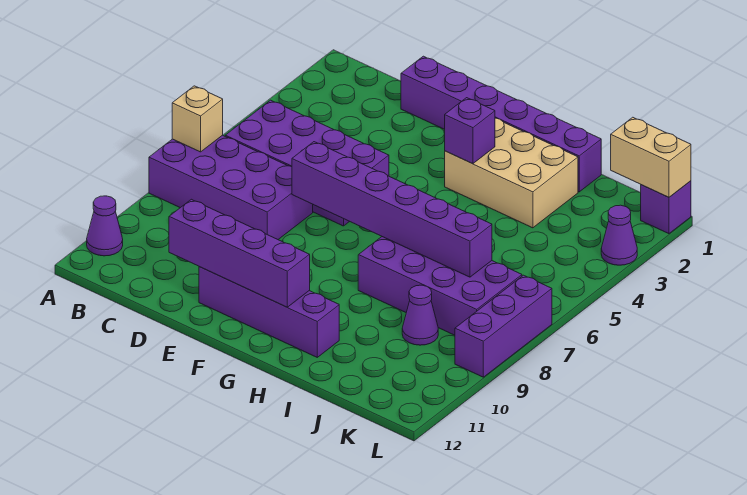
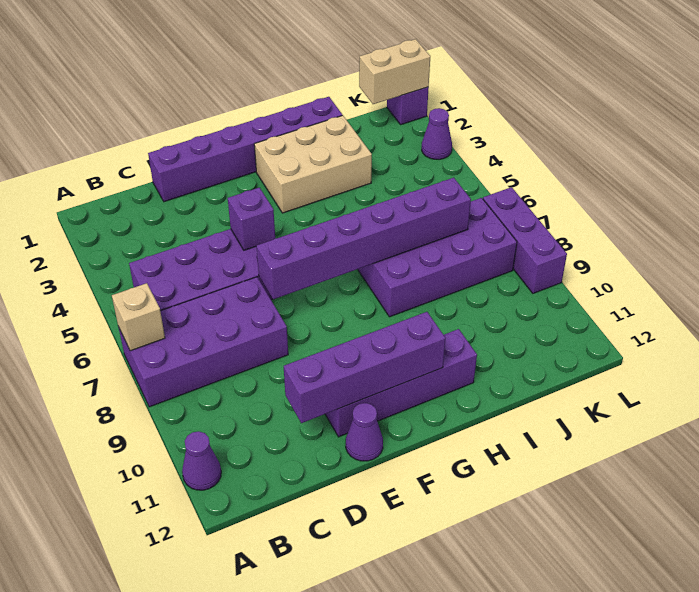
purple 1x1 brick [445,98,495,164] -> purple 1x1 brick moved to [228,187,275,250]
purple 1x1 cone [402,285,438,345] -> purple 1x1 cone moved to [346,403,383,461]

